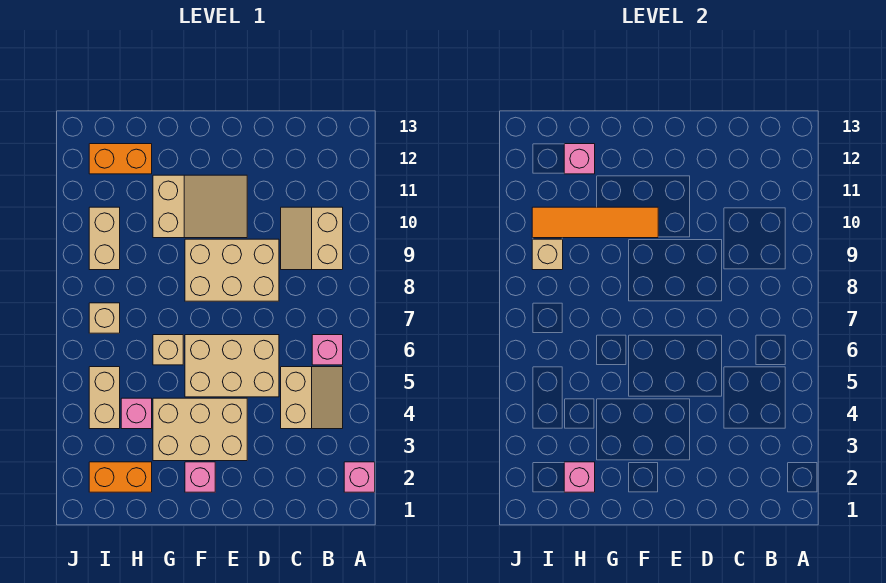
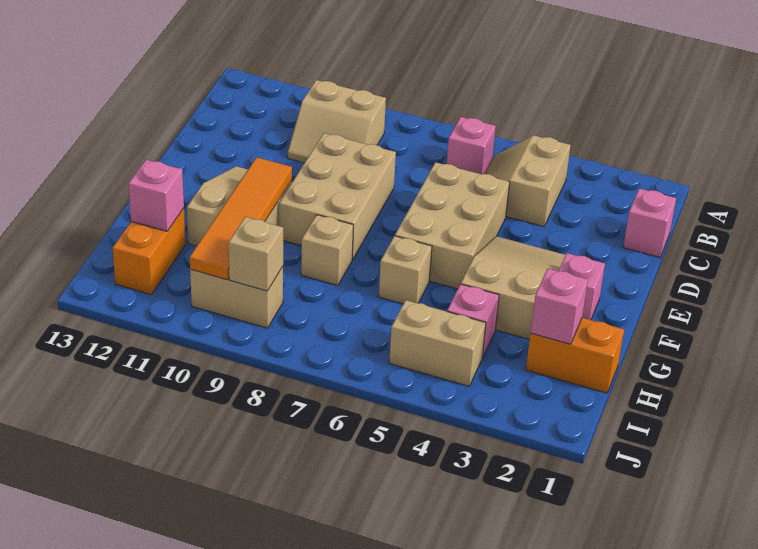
pink 1x1 brick [344,462,375,492] -> pink 1x1 brick moved to [623,189,676,257]
tan 2x2 slope [281,367,343,429] -> tan 2x2 slope turned to [485,136,571,227]
tan 2x3 brick [153,398,247,461] -> tan 2x3 slope [461,236,565,339]
orange 1x2 brick [89,462,152,492] -> orange 1x2 brick turned to [526,318,624,393]
tan 1x1 brick [89,303,120,333] -> tan 1x1 brick moved to [301,215,353,286]

